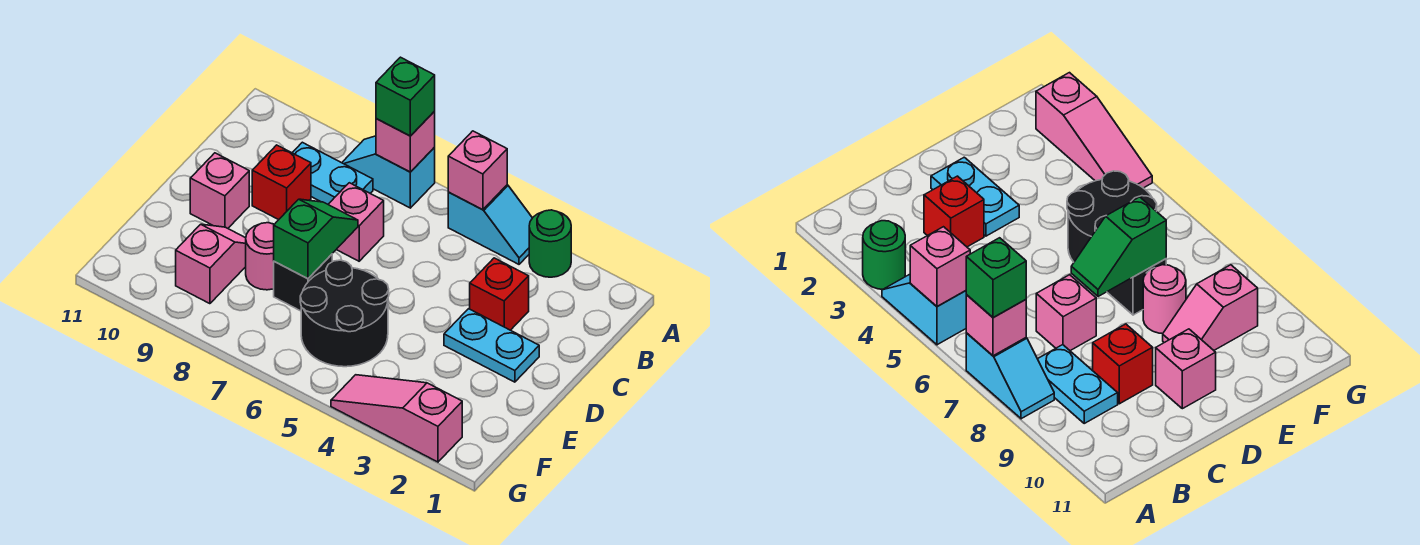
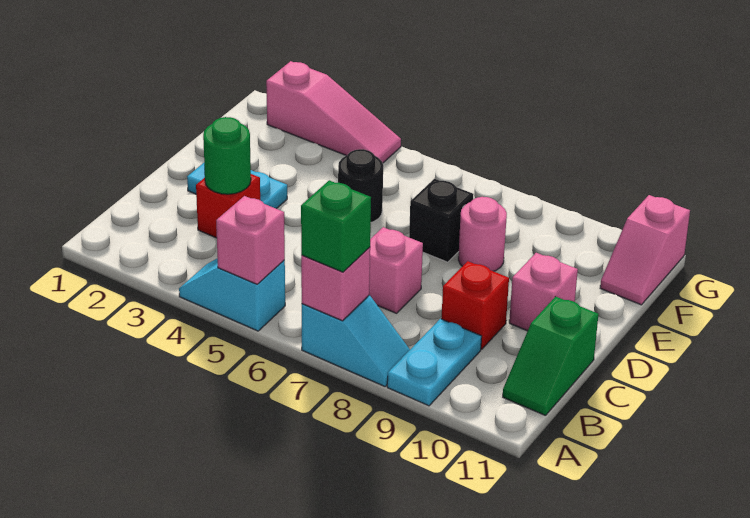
green 1x1 round brick [529,210,571,277] -> green 1x1 round brick moved to [203,117,251,194]
cyan 1x2 plate [292,142,373,204] -> cyan 1x2 plate turned to [387,319,482,406]
green 1x2 slope [274,199,358,278] -> green 1x2 slope moved to [503,297,599,416]
black 2x2 round brick [300,260,389,367] -> black 1x1 round brick [338,149,383,222]
pink 1x2 slope [176,224,246,304] -> pink 1x2 slope moved to [600,195,690,305]

